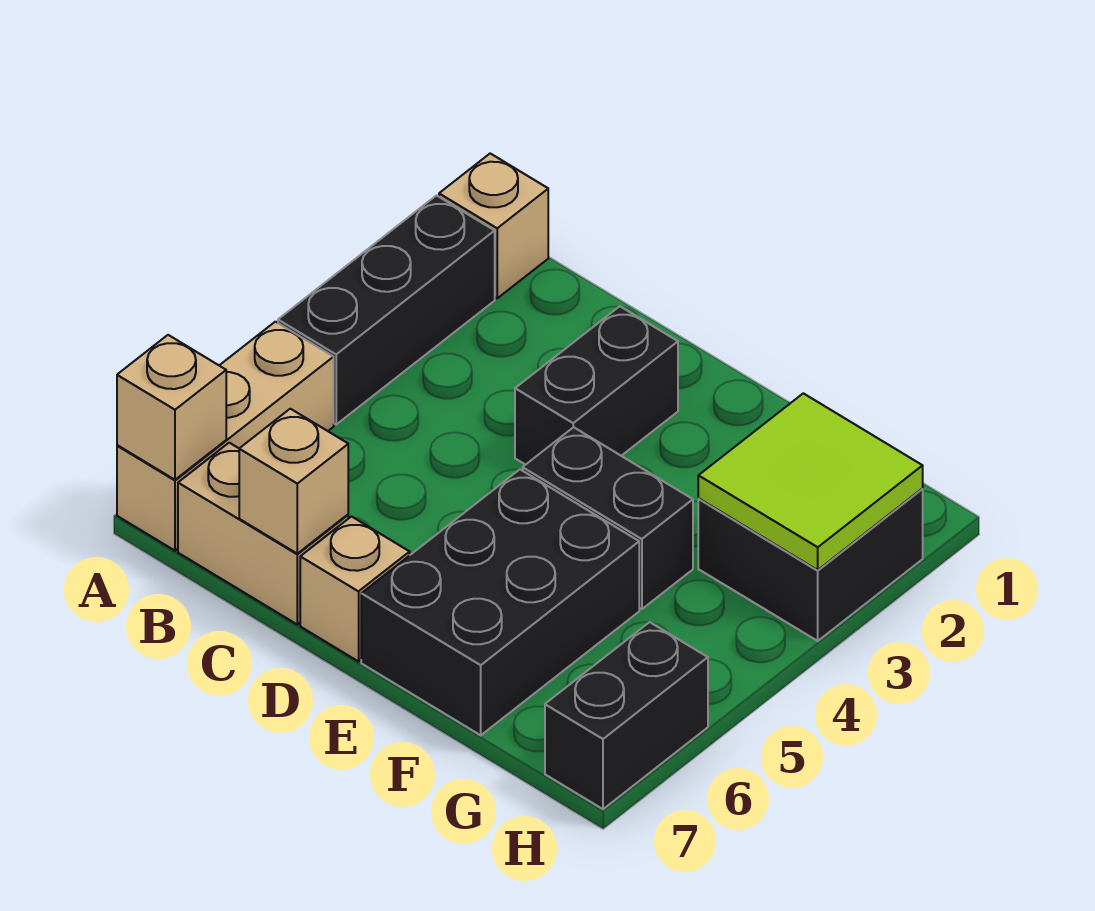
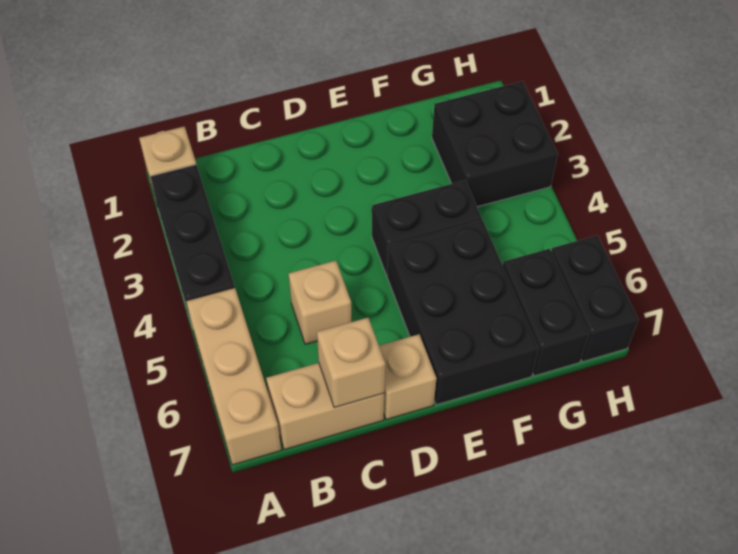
tan 1x1 brick [117,335,226,480] -> tan 1x1 brick moved to [289,261,351,344]
black 1x2 brick [515,306,678,465] -> black 1x2 brick moved to [503,249,589,376]
lime 2x2 tile [698,393,923,570] -> none

